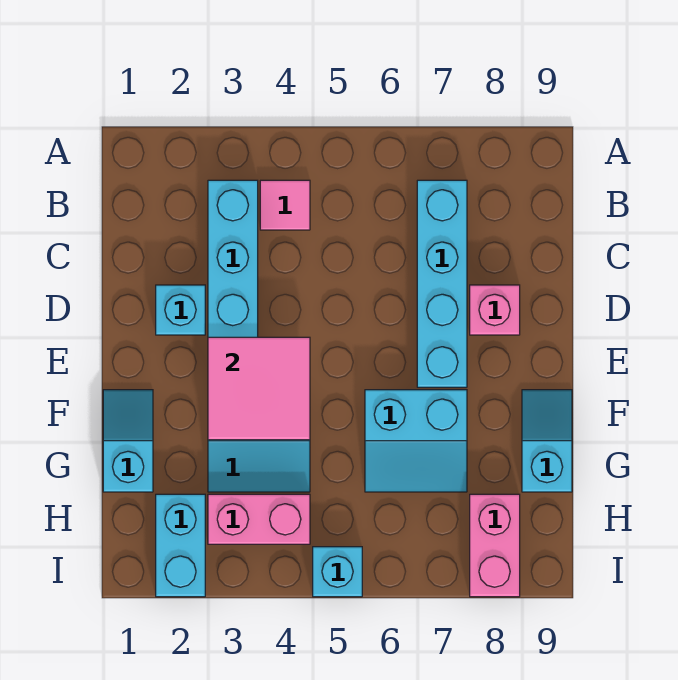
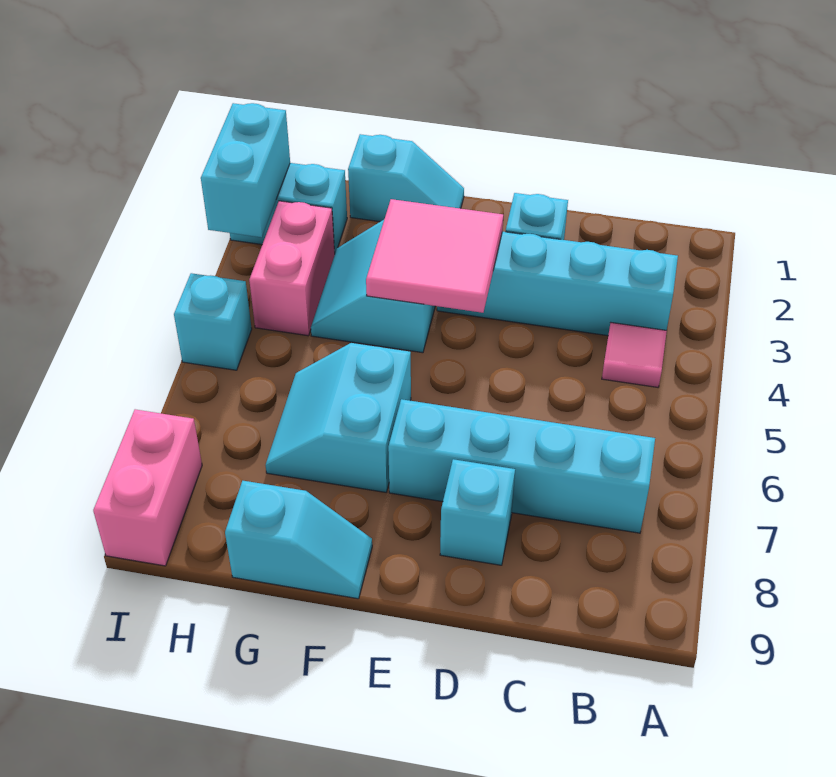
pink 1x1 brick [470,285,520,335] -> cyan 1x1 brick [440,459,515,565]
pink 1x2 brick [470,494,520,597] -> pink 1x2 brick turned to [93,409,202,566]
none -> cyan 1x2 brick [201,103,290,237]

